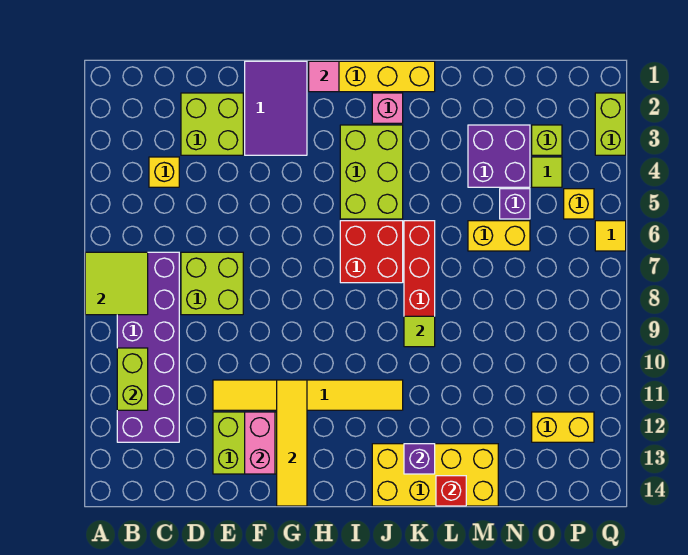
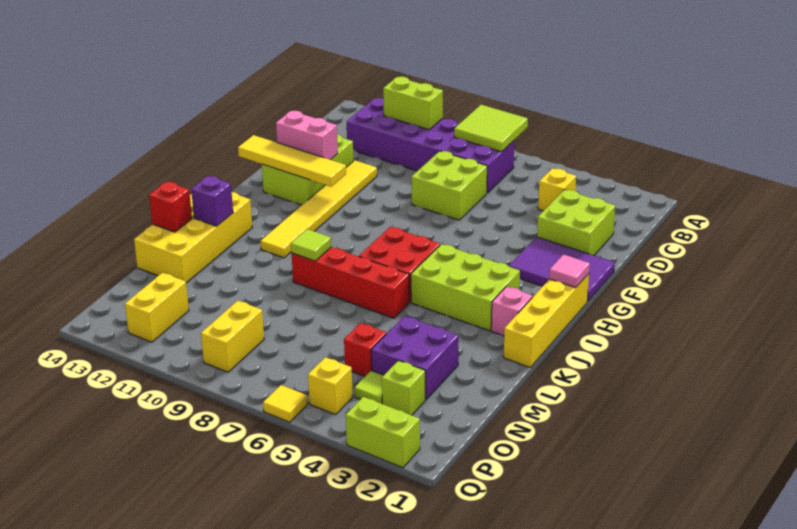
yellow 1x2 brick [468,221,530,251] -> yellow 1x2 brick moved to [201,301,264,372]
purple 1x1 brick [500,189,530,219] -> red 1x1 brick [344,323,386,376]

